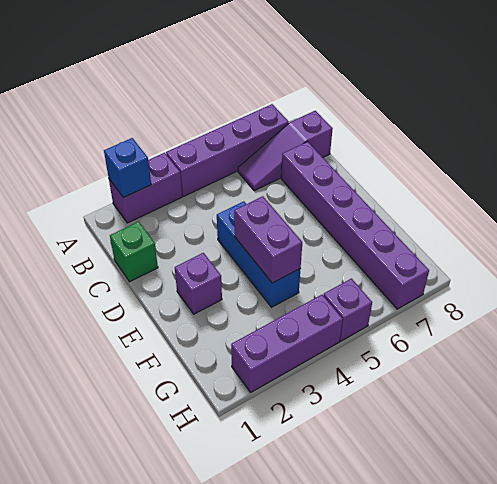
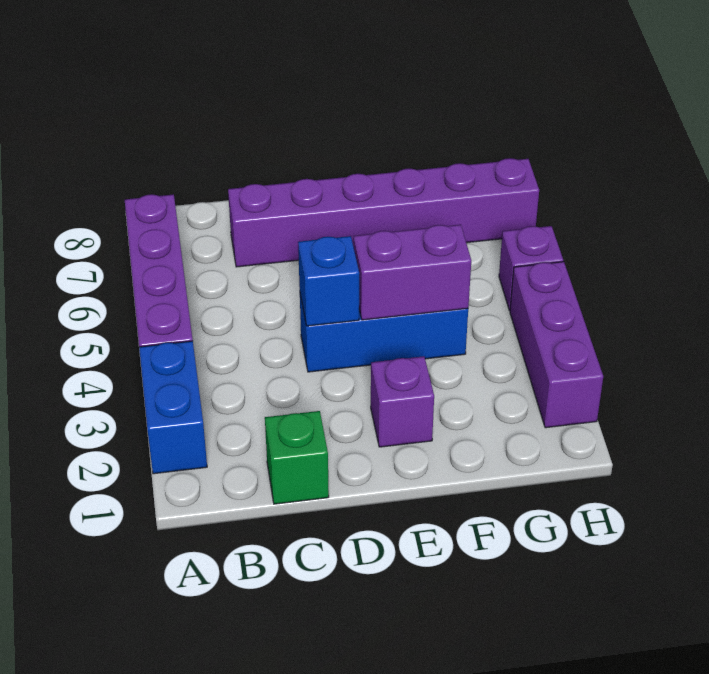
purple 1x2 brick [109,153,182,223] -> blue 1x2 brick [139,341,207,474]
blue 1x1 brick [104,138,151,198] -> blue 1x1 brick moved to [298,236,359,326]
purple 1x3 slope [238,111,333,191] -> none

